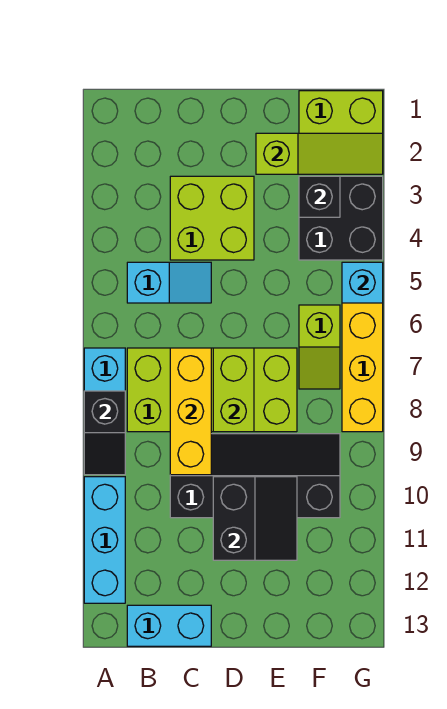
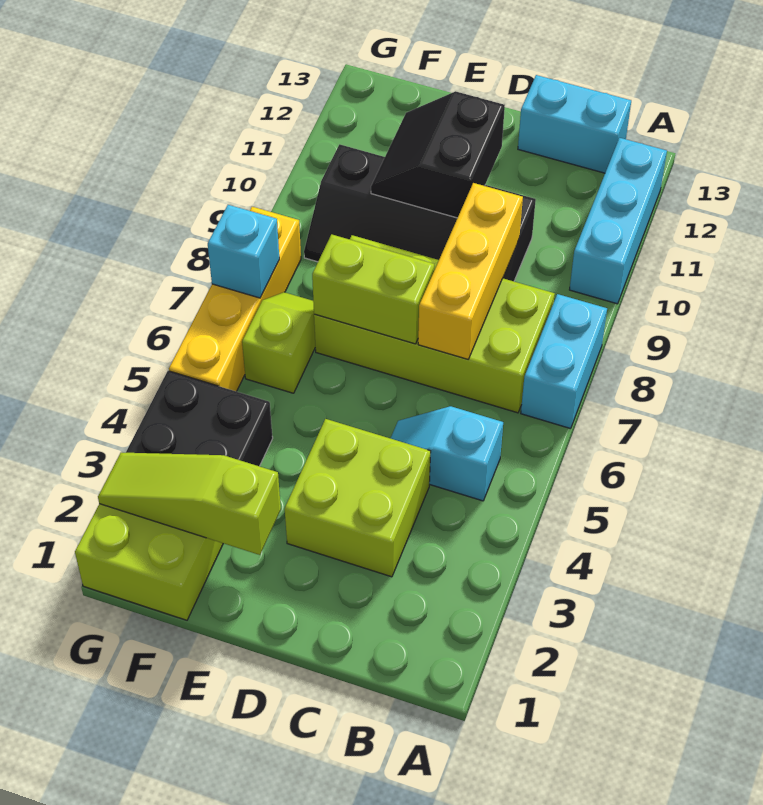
black 1x2 slope [84,391,125,475] -> none
lime 1x2 brick [213,348,254,432] -> lime 1x2 brick turned to [312,234,434,344]
black 1x1 brick [299,176,340,217] -> none
cyan 1x1 brick [342,262,383,303] -> cyan 1x1 brick moved to [208,205,279,298]

